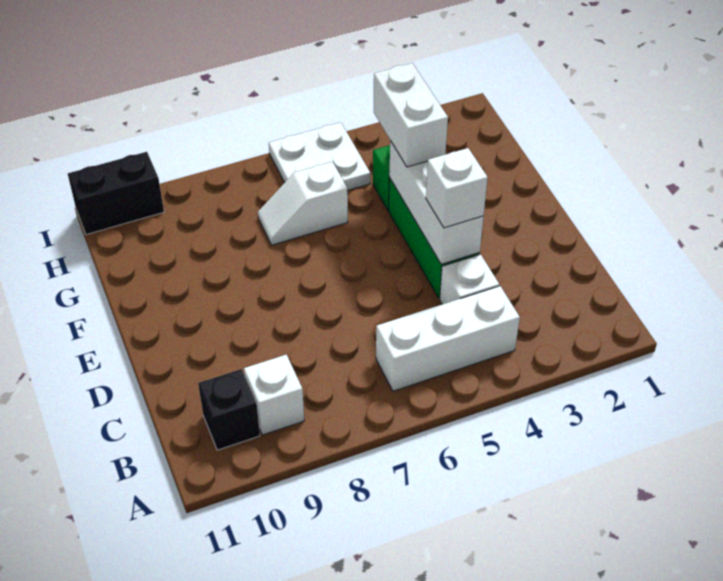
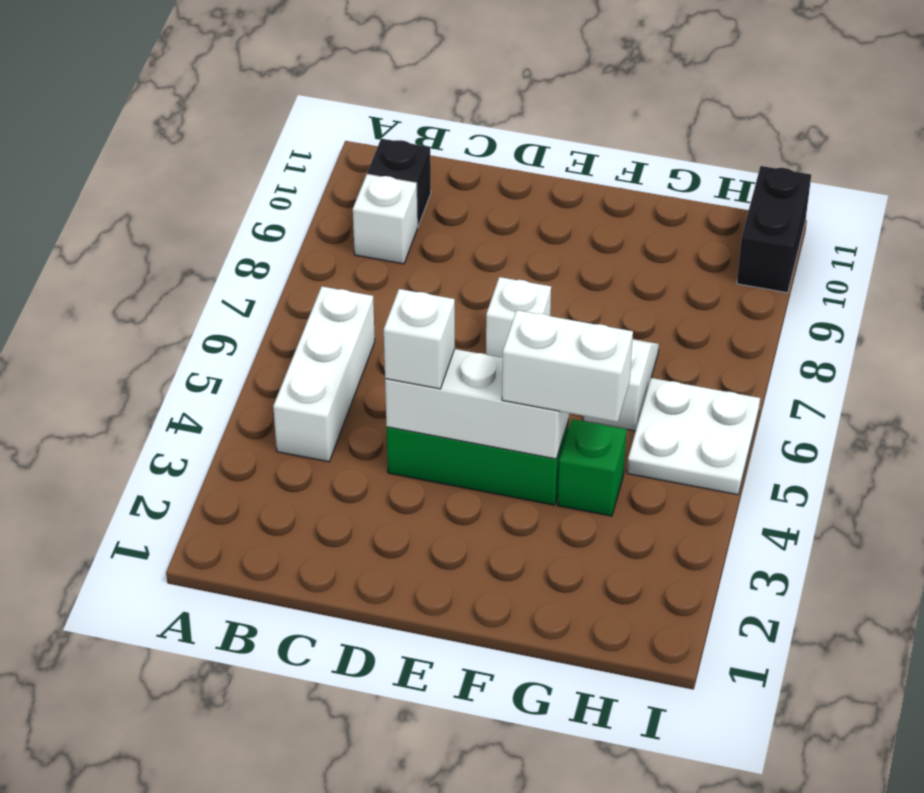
white 1x1 brick [440,254,499,304] -> white 1x1 brick moved to [486,277,551,358]

